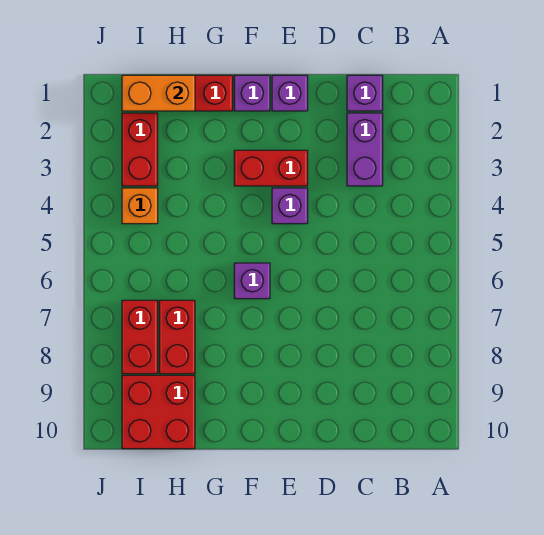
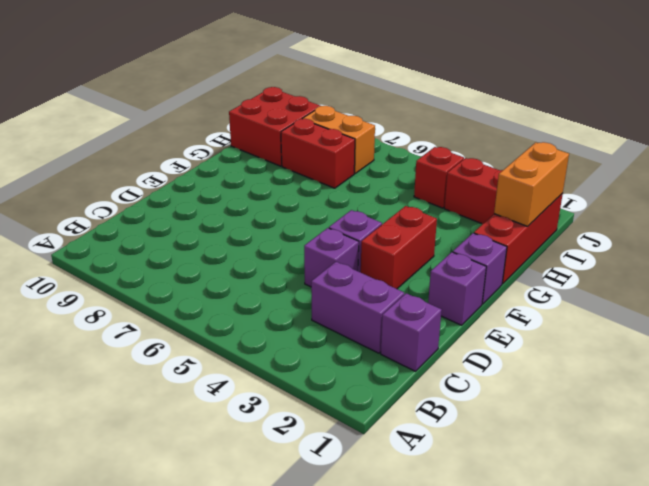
purple 1x1 brick [234,263,270,299] -> purple 1x1 brick moved to [304,228,359,287]
orange 1x1 brick [122,188,158,224] -> red 1x1 brick [414,147,464,208]
red 1x2 brick [122,300,158,374] -> orange 1x2 brick [303,106,375,173]

